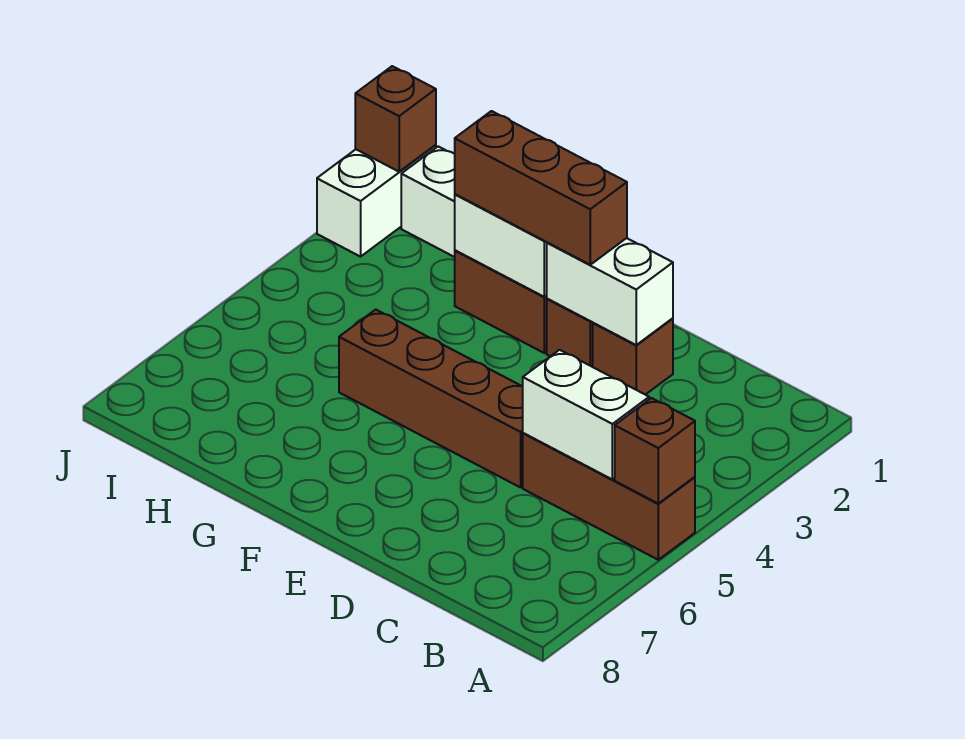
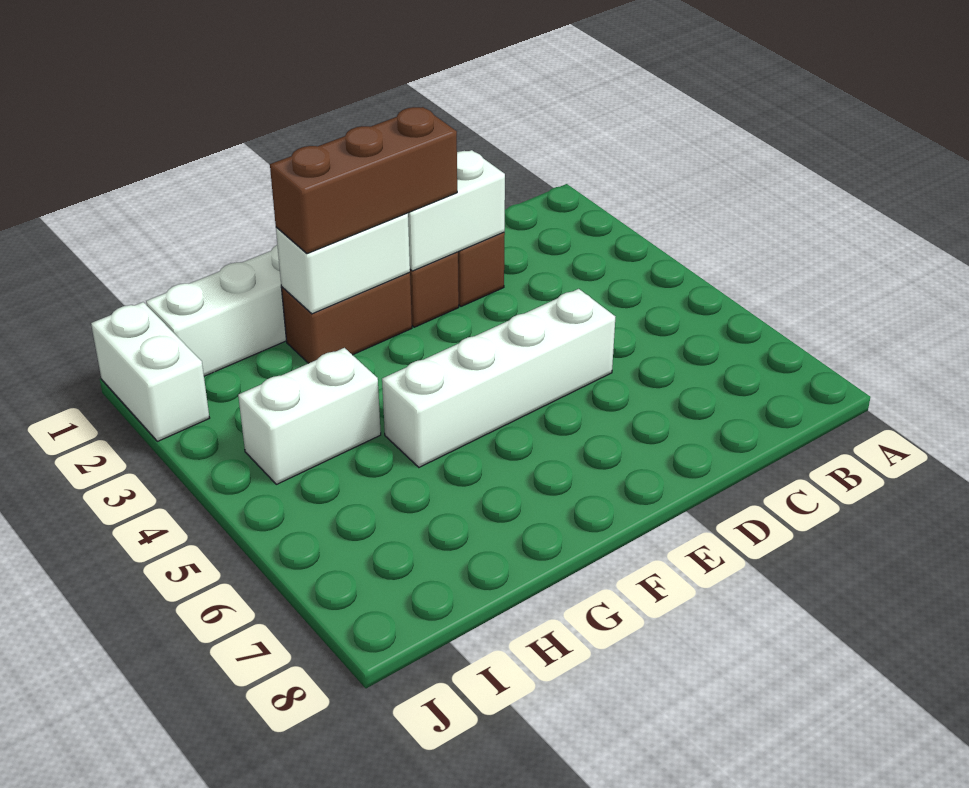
brown 1x3 brick [523,433,695,560] -> none
brown 1x1 brick [615,398,695,504] -> none
white 1x2 brick [523,350,649,479] -> white 1x2 brick moved to [238,348,381,484]
brown 1x4 brick [339,310,523,487] -> white 1x4 brick [382,289,615,467]
brown 1x1 brick [355,66,436,172] -> none

